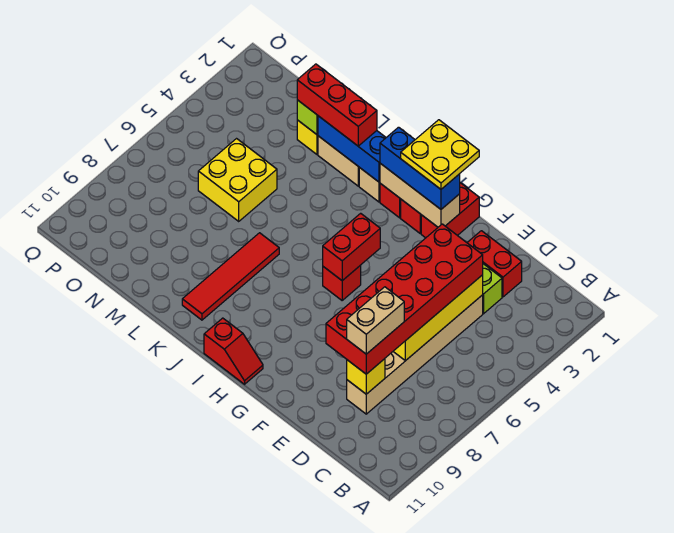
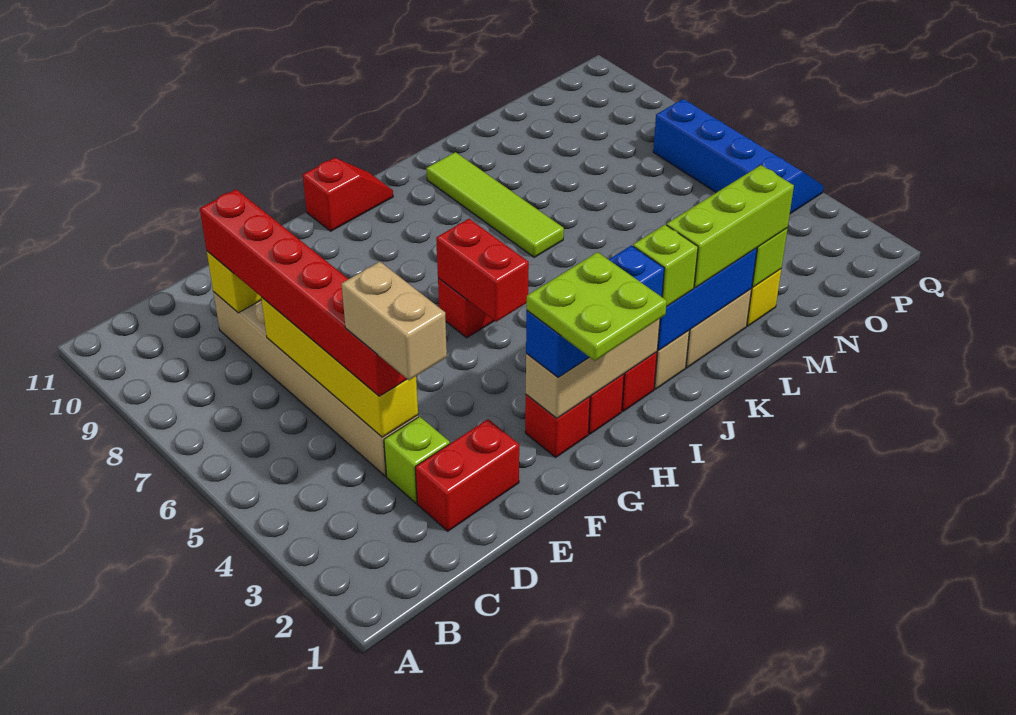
red 2x6 brick [326,224,483,374] -> red 1x6 brick [200,189,407,396]
tan 1x2 brick [347,287,404,354] -> tan 1x2 brick moved to [341,262,447,380]
red 1x2 brick [421,183,479,238] -> red 1x1 brick [525,395,590,457]
yellow 2x2 plate [401,120,479,189] -> lime 2x2 plate [527,252,667,361]
red 1x2 slope [204,318,263,384] -> red 1x2 slope turned to [303,158,393,231]
none -> lime 1x1 brick [633,225,698,307]
red 1x3 brick [297,64,377,146] -> lime 1x3 brick [667,165,794,288]
red 1x4 tile [182,233,279,320] -> lime 1x4 tile [426,152,564,257]
yellow 2x2 brick [198,139,277,221] -> none
none -> blue 2x4 slope [653,99,824,214]

